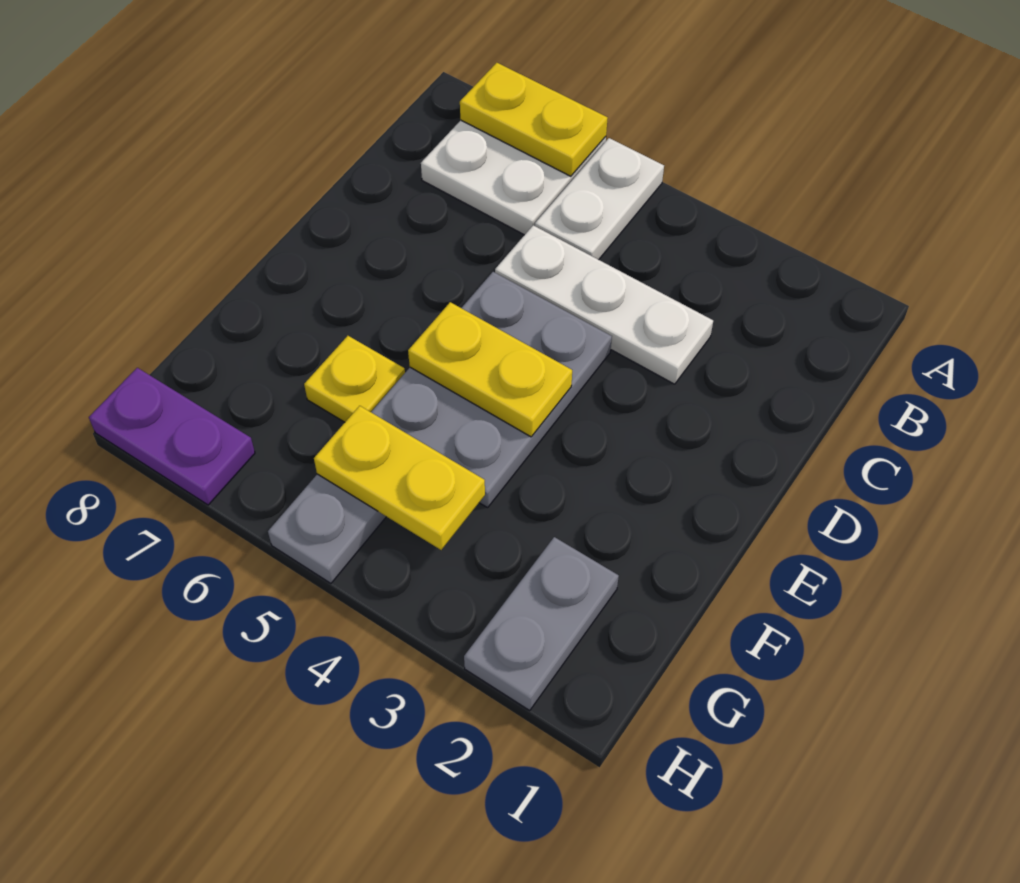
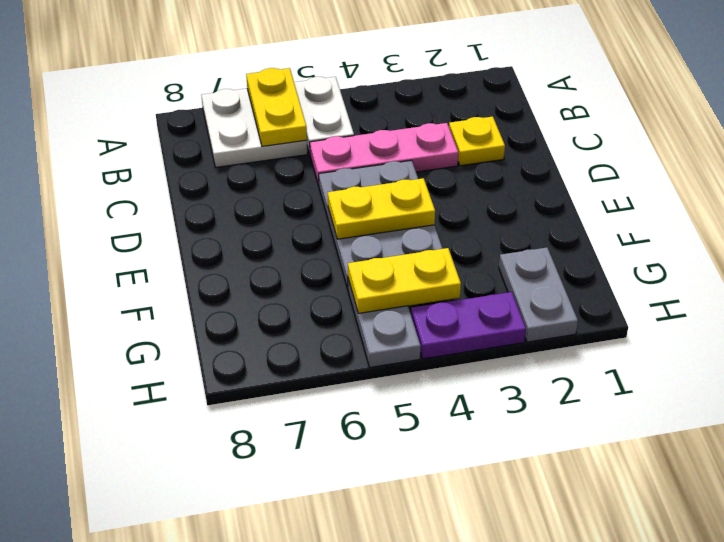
yellow 1x2 plate [460,63,608,176] -> yellow 1x2 plate turned to [246,68,307,146]
white 1x3 plate [495,225,713,384] -> pink 1x3 plate [310,123,458,185]
yellow 1x1 plate [304,336,405,422] -> yellow 1x1 plate moved to [449,117,505,166]
purple 1x2 plate [89,368,255,505] -> purple 1x2 plate moved to [411,292,526,359]

